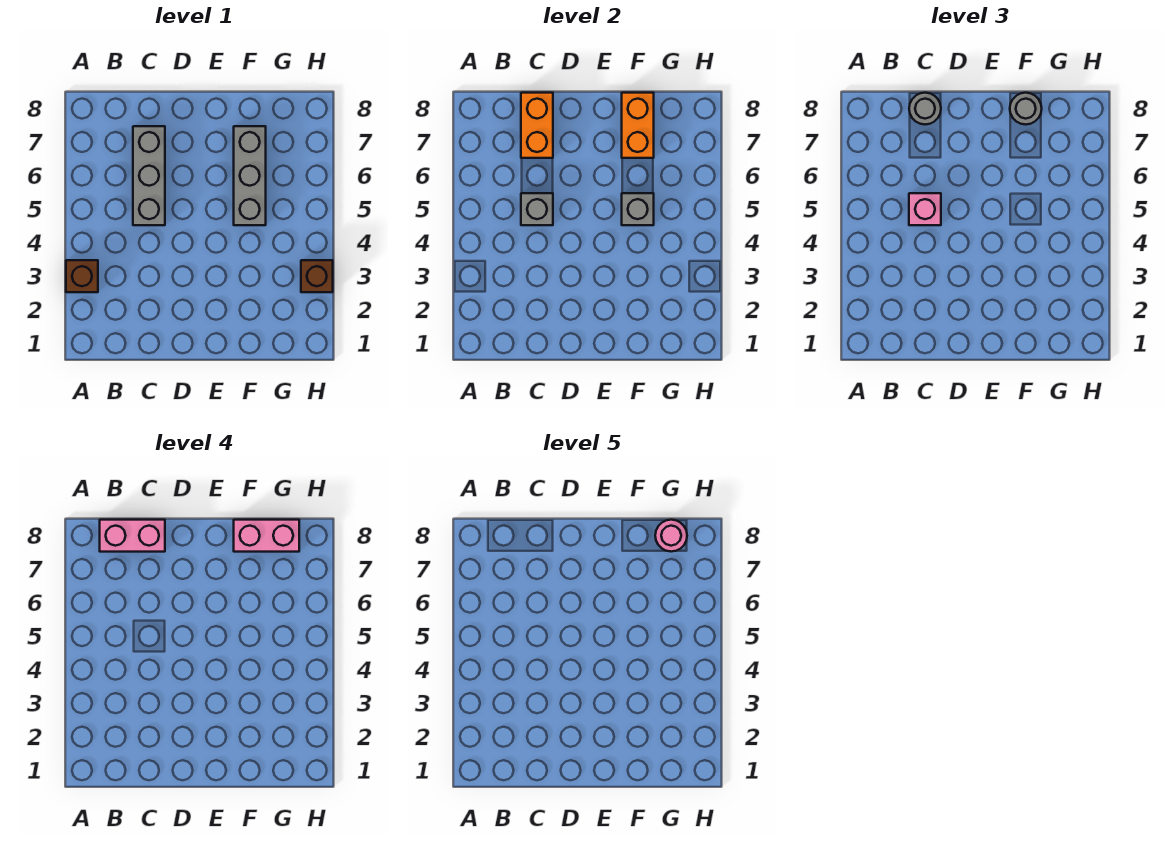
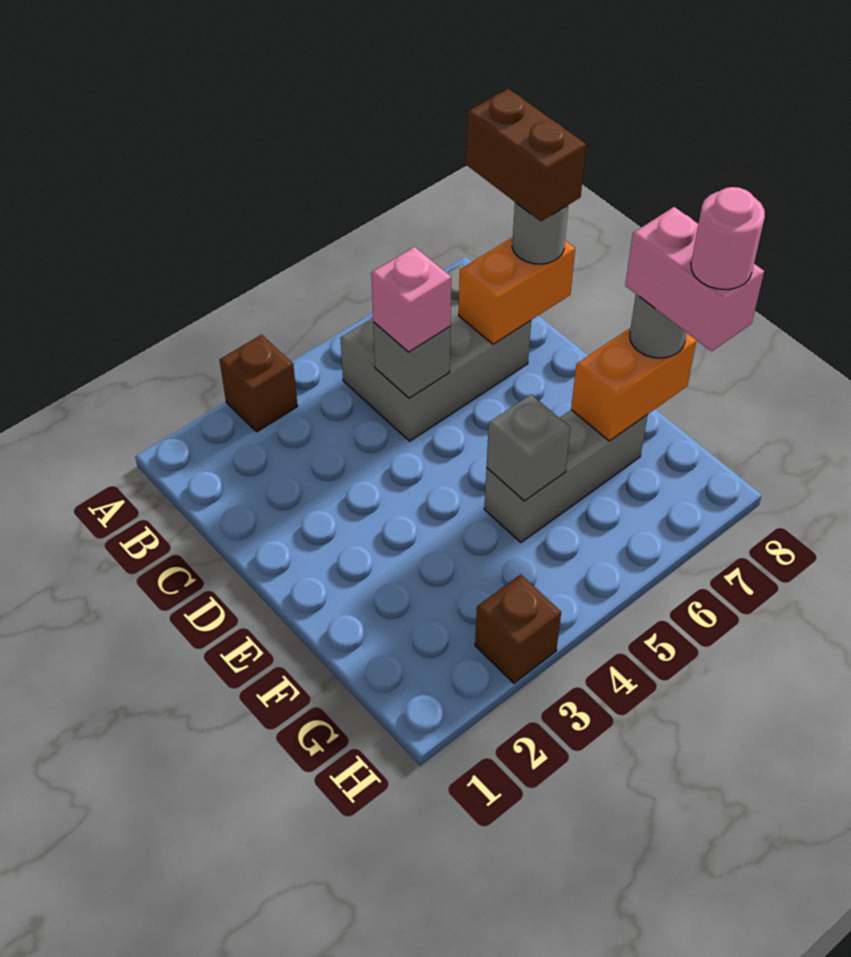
pink 1x2 brick [100,520,165,552] -> brown 1x2 brick [466,89,586,221]
grey 1x3 brick [133,126,165,225] -> grey 2x3 brick [340,264,531,441]

